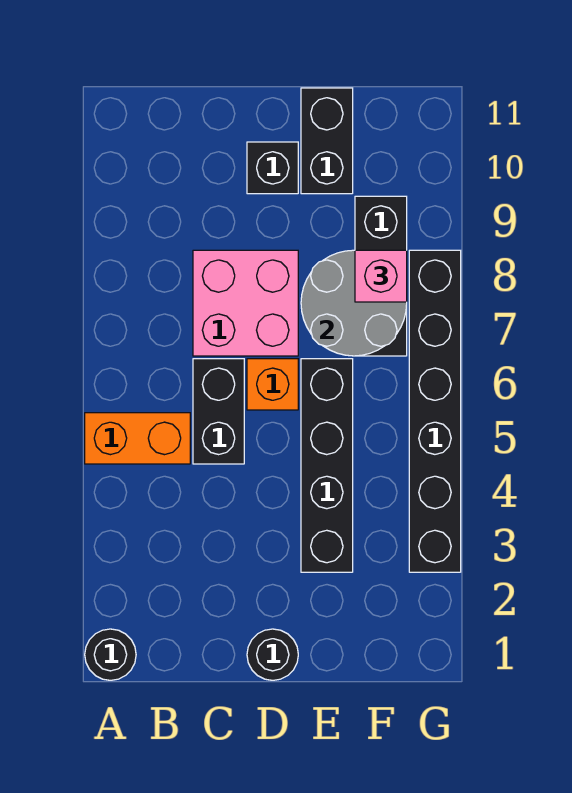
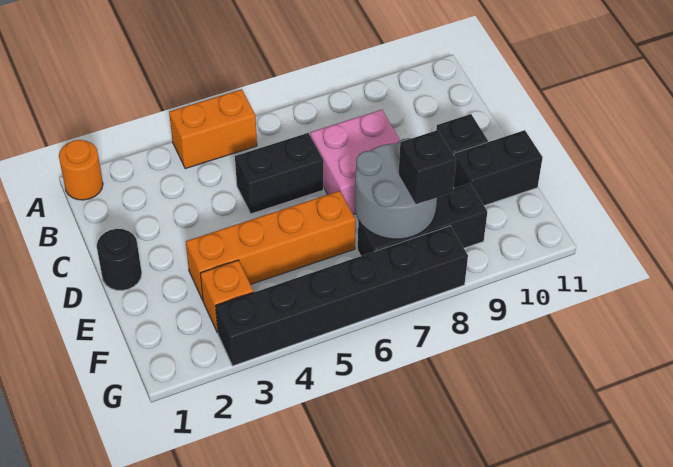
black 1x1 round brick [85,629,136,680] -> orange 1x1 round brick [59,140,103,200]
orange 1x2 brick [85,413,190,464] -> orange 1x2 brick turned to [169,89,257,169]
orange 1x1 brick [247,359,298,410] -> orange 1x1 brick moved to [200,260,253,333]
black 1x4 brick [301,359,353,572] -> orange 1x4 brick [186,191,356,300]
pink 1x1 brick [355,250,407,302] -> black 1x1 brick [399,130,456,204]

